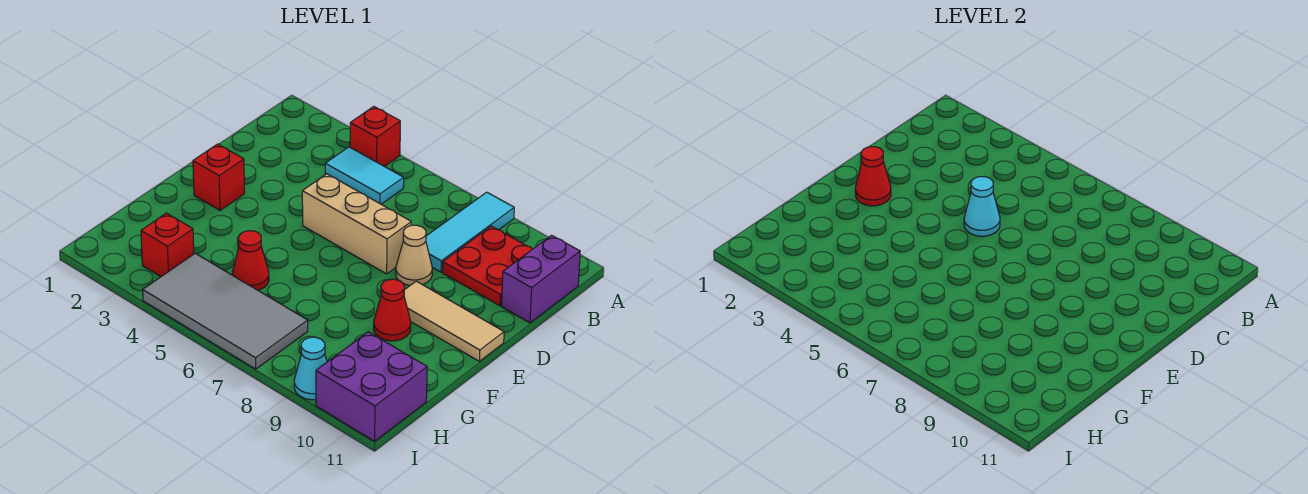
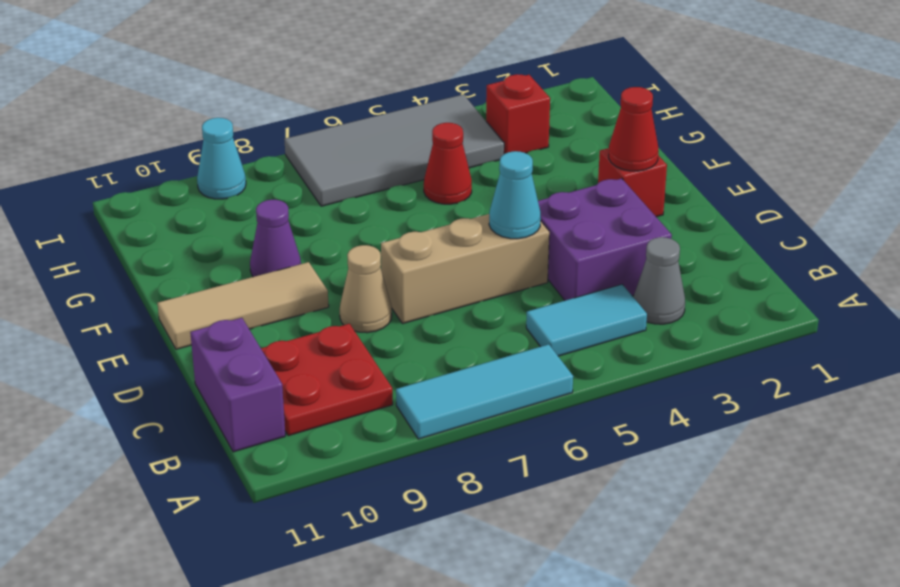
red 1x1 brick [350,107,400,167] -> none
cyan 1x3 tile [426,192,514,272] -> cyan 1x3 tile turned to [396,344,573,439]
none -> grey 1x1 cone [634,237,685,324]
red 1x1 cone [374,279,411,341] -> purple 1x1 cone [250,200,301,277]
purple 2x2 brick [316,332,427,441] -> purple 2x2 brick moved to [538,178,672,300]

